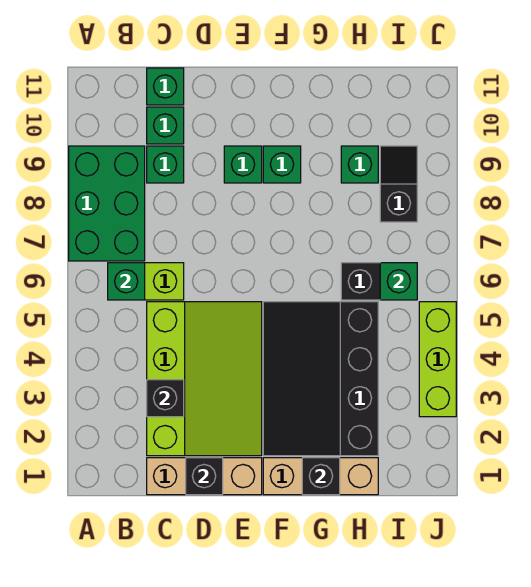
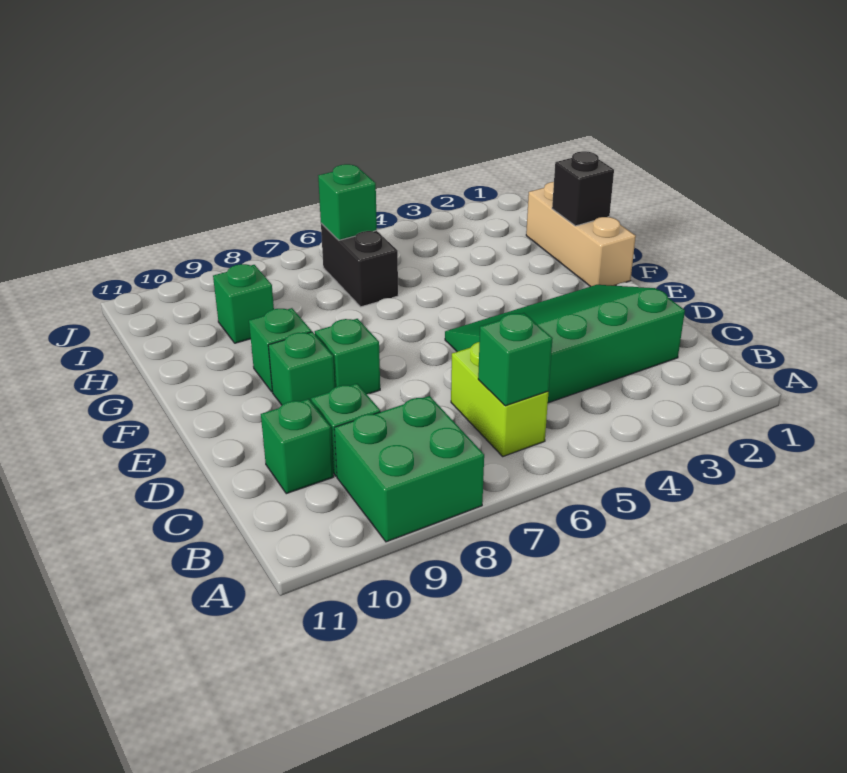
green 2x3 brick [69,146,145,261] -> green 2x2 brick [334,396,484,542]
tan 1x3 brick [147,458,262,495] -> none
lime 3x4 slope [147,302,262,456] -> green 3x4 slope [445,285,685,403]
black 1x1 brick [147,380,184,417] -> none
green 1x1 brick [147,68,184,105] -> green 1x1 brick moved to [315,319,380,394]
black 1x1 brick [186,458,223,495] -> none
black 3x4 slope [263,302,378,456] -> none
black 1x2 slope [380,146,417,222] -> none
lime 1x3 brick [419,302,456,417] -> none

